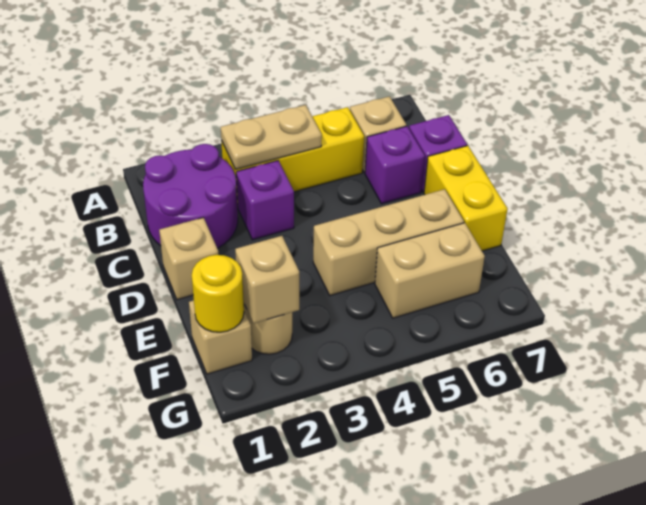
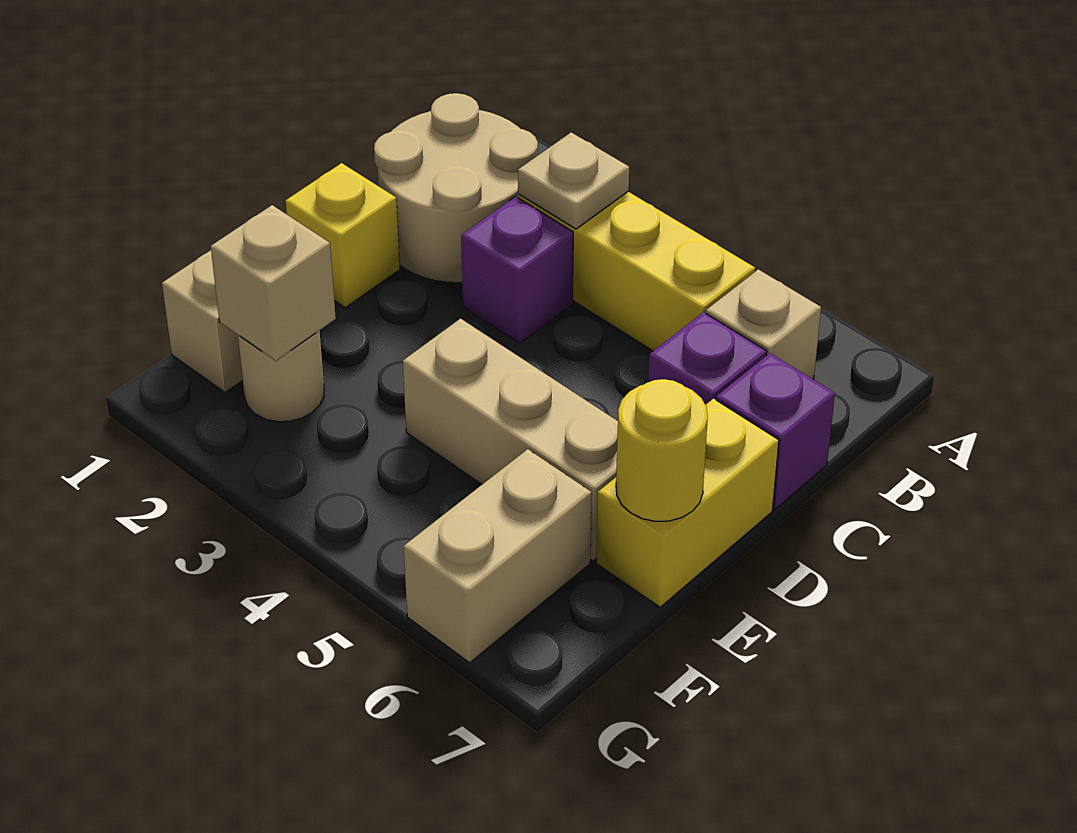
purple 2x2 round brick [143,144,238,248] -> tan 2x2 round brick [374,93,538,283]
tan 1x2 plate [221,105,322,170] -> tan 1x1 plate [518,132,629,229]
tan 1x1 brick [159,218,218,300] -> yellow 1x1 brick [286,163,400,308]
yellow 1x1 round brick [192,255,244,332] -> yellow 1x1 round brick moved to [616,379,708,521]
tan 1x2 brick [375,223,485,318] -> tan 1x2 brick turned to [404,449,592,663]

